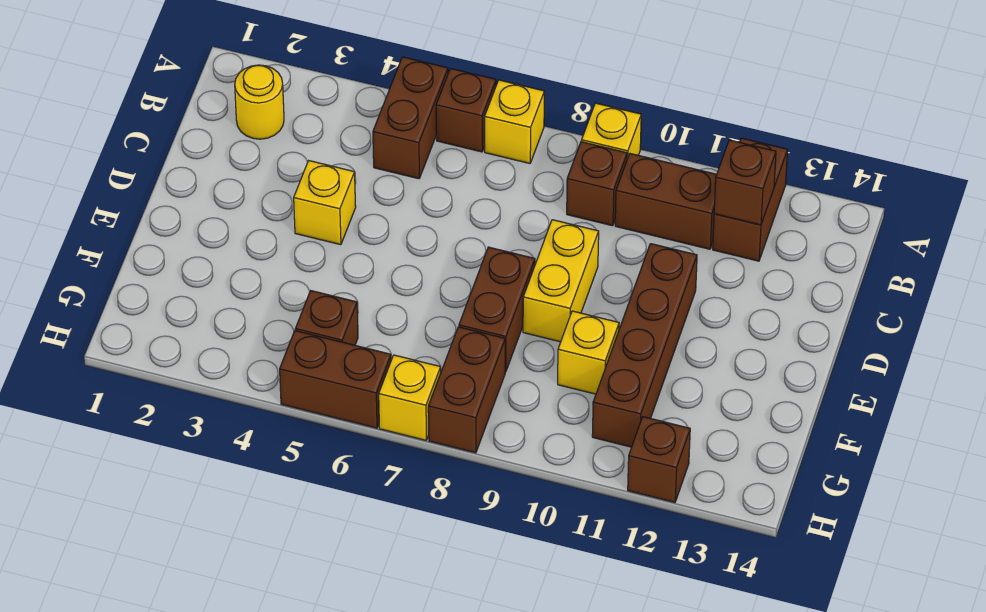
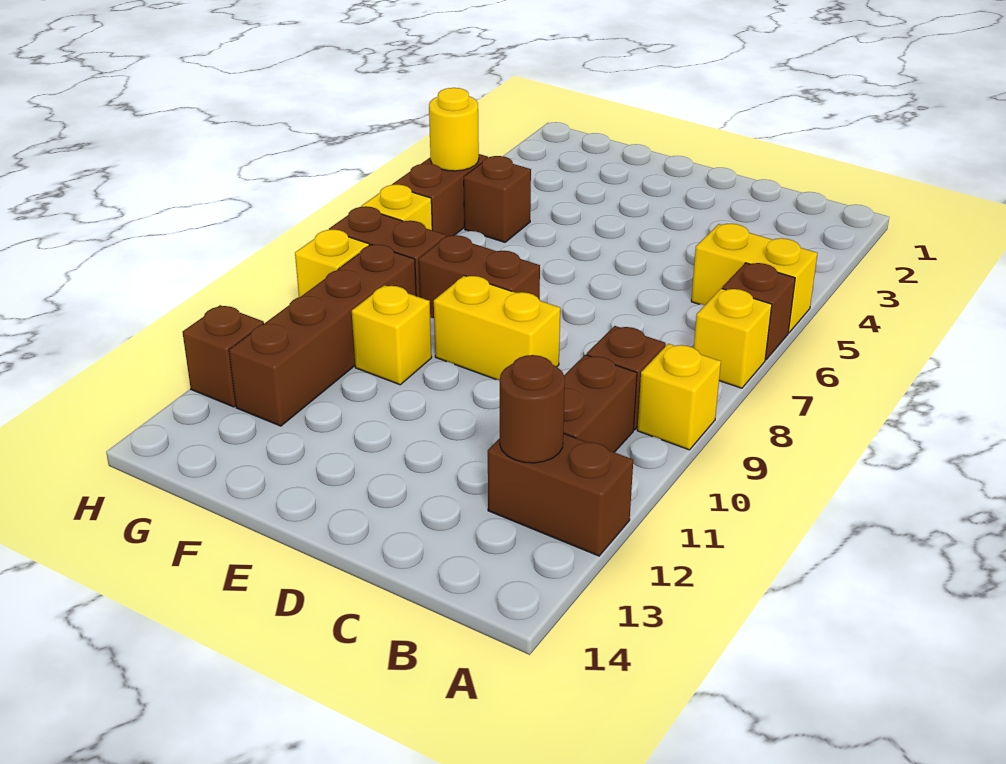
brown 1x2 brick [373,57,448,179] -> yellow 1x2 brick [691,224,818,333]
yellow 1x1 round brick [235,65,284,139] -> yellow 1x1 round brick moved to [429,88,479,171]
brown 1x1 brick [714,140,776,225] -> brown 1x1 round brick [500,355,565,463]
yellow 1x1 brick [294,161,356,245] -> yellow 1x1 brick moved to [295,230,369,297]
brown 1x4 brick [592,244,697,447] -> brown 1x4 brick turned to [229,245,416,426]

